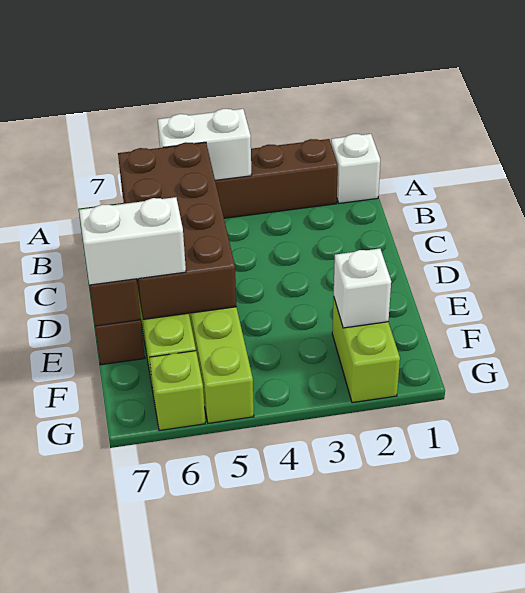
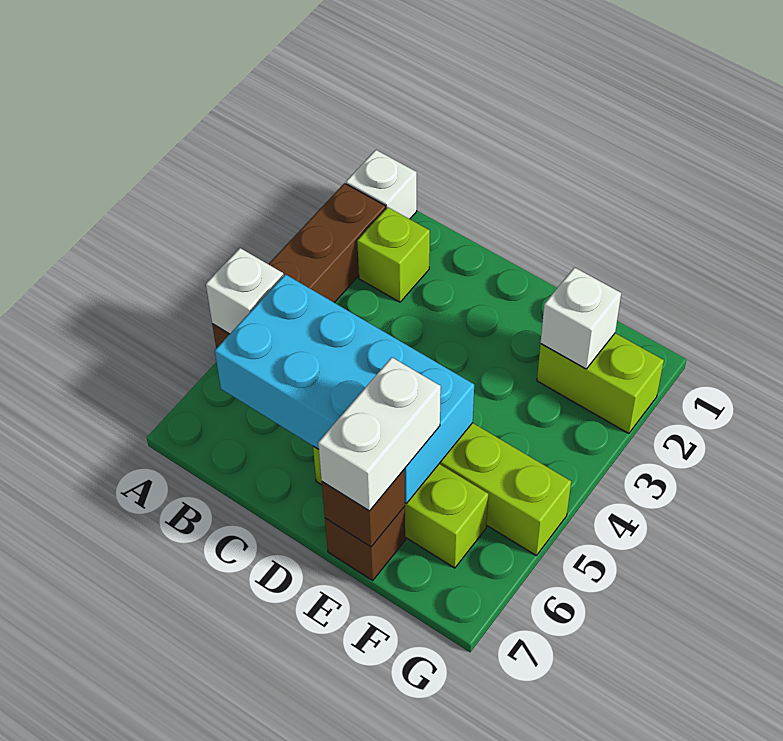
white 1x2 brick [158,109,252,180] -> white 1x1 brick [206,248,283,334]
brown 2x4 brick [118,142,237,319] -> cyan 2x4 brick [215,274,474,503]
lime 1x1 brick [149,351,205,431] -> lime 1x1 brick moved to [357,207,430,302]

